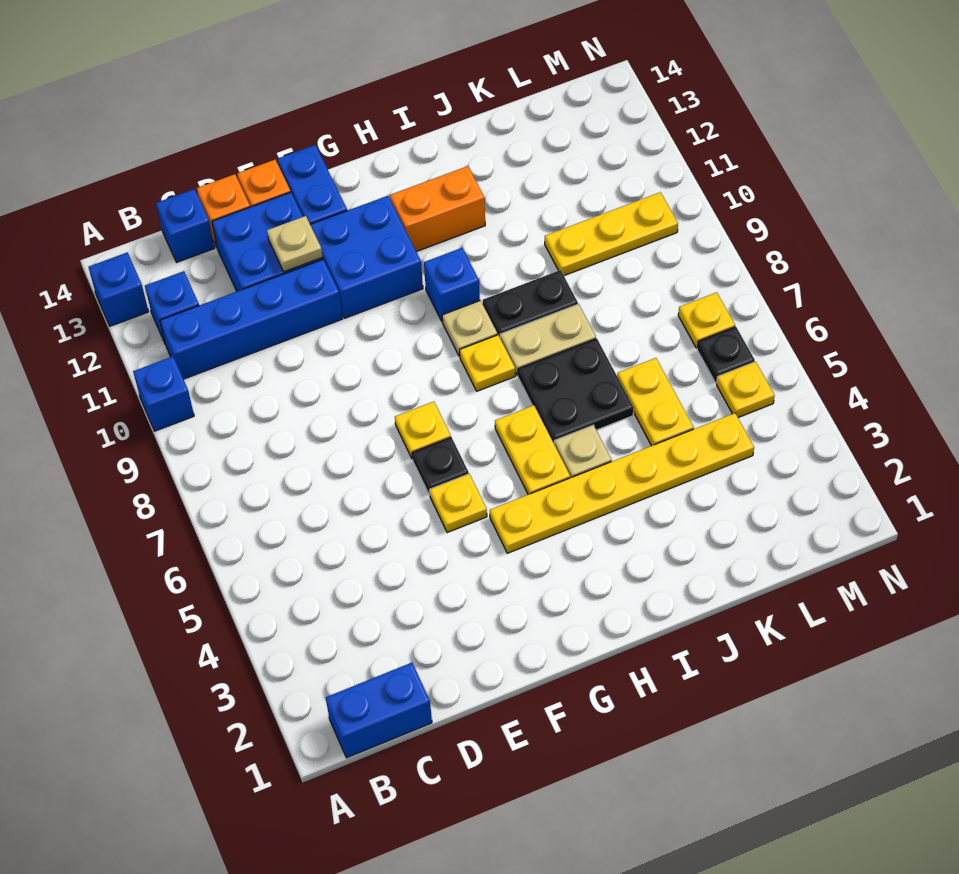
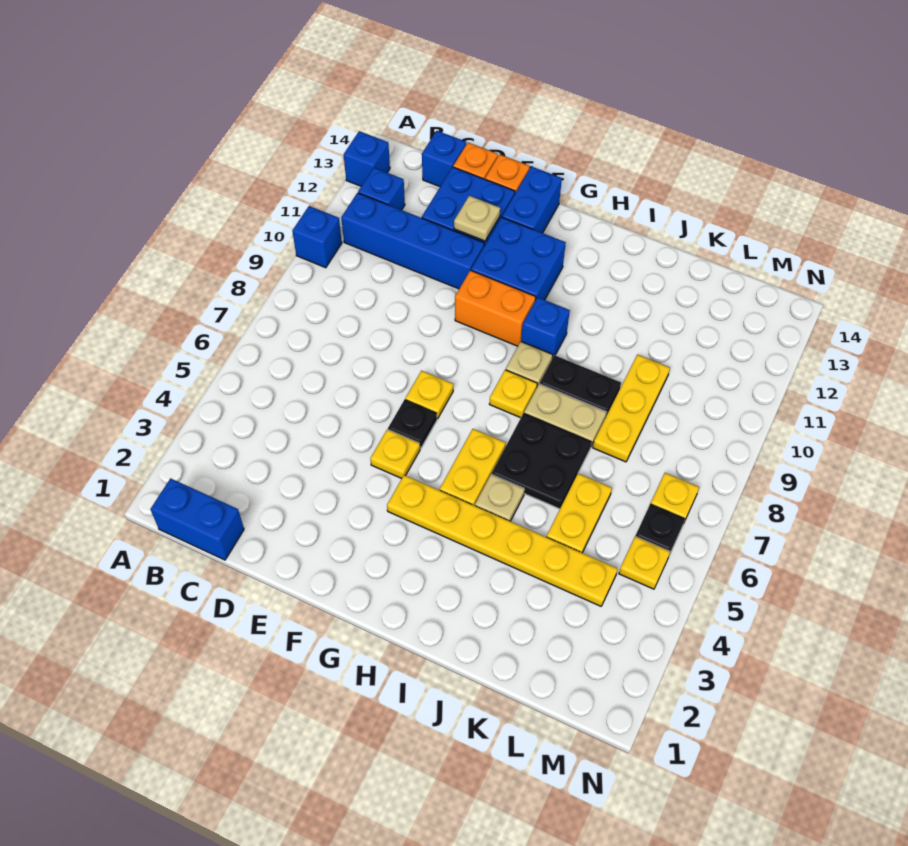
orange 1x2 brick [390,166,485,252] -> orange 1x2 brick moved to [455,270,536,346]
yellow 1x3 plate [545,192,678,276] -> yellow 1x3 plate turned to [593,355,670,462]

